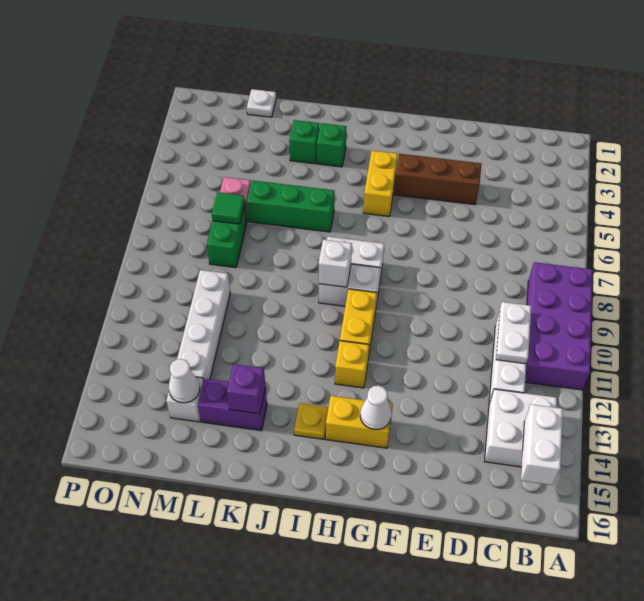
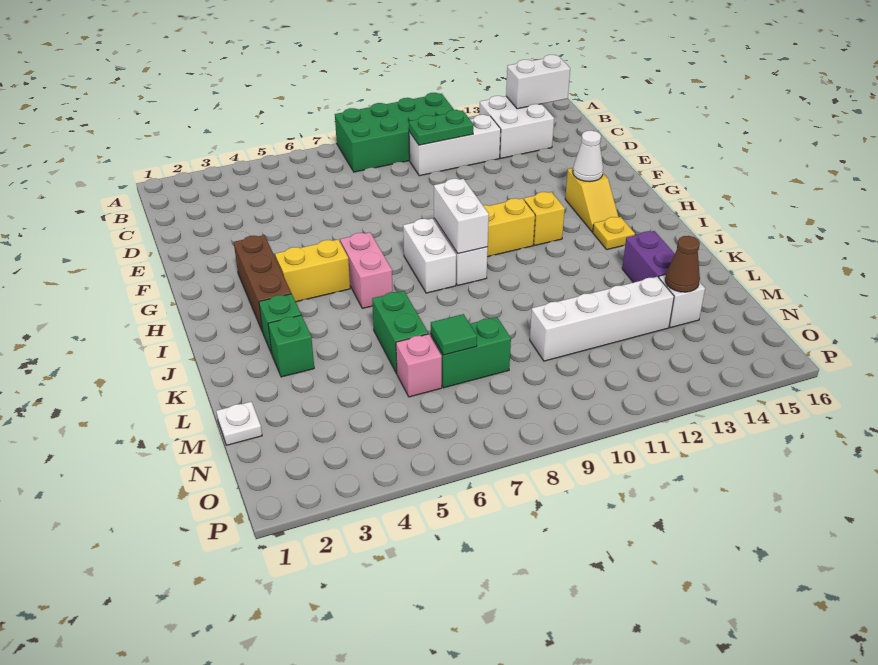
purple 2x4 brick [525,262,593,390] -> green 2x4 brick [335,93,454,172]
white 1x2 plate [496,302,531,364] -> green 1x2 plate [409,110,474,145]
brown 1x3 brick [394,154,481,205] -> brown 1x3 brick moved to [234,235,291,331]
yellow 1x2 brick [326,396,393,448] -> yellow 1x2 slope [565,168,618,232]
none -> pink 1x2 brick [340,232,393,308]
white 1x1 brick [319,240,352,287] -> white 1x2 brick [434,179,489,254]
green 1x3 brick [247,180,335,232] -> green 1x2 brick [372,291,428,373]
purple 1x1 brick [227,364,266,414] -> none
white 1x1 cone [169,359,200,403] -> brown 1x1 cone [665,236,700,292]

